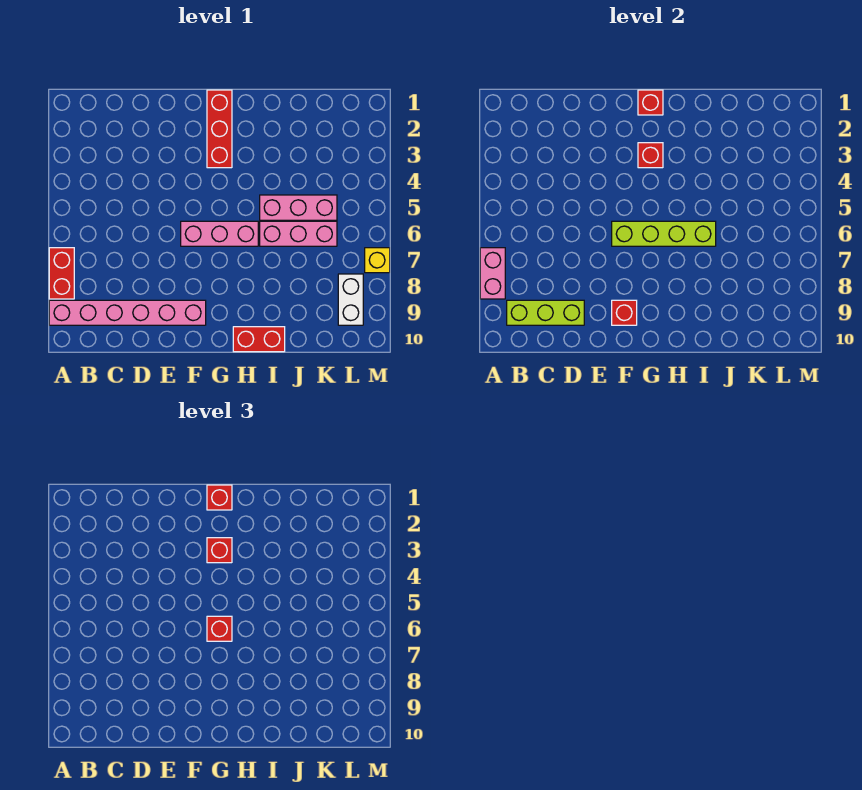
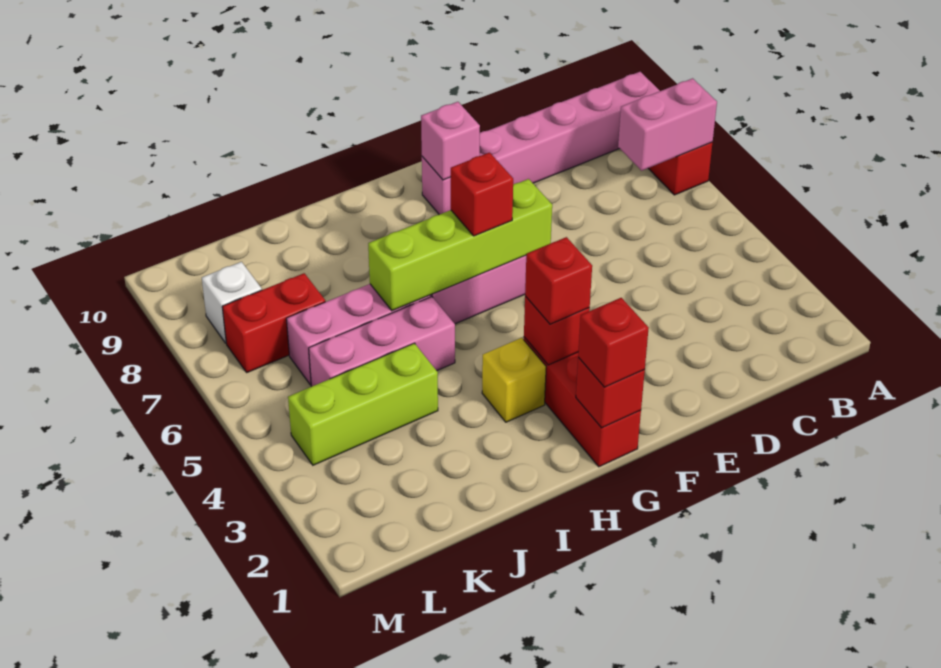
pink 1x2 brick [480,248,505,299] -> pink 1x2 brick turned to [618,78,717,171]
lime 1x3 brick [507,300,584,325] -> lime 1x3 brick moved to [288,343,438,465]
red 1x1 brick [612,300,637,325] -> pink 1x1 brick [421,102,480,180]
red 1x2 brick [233,327,285,352] -> red 1x2 brick moved to [222,273,325,372]
white 1x2 brick [338,274,363,325] -> white 1x1 brick [202,262,262,343]
yellow 1x1 brick [365,248,390,273] -> yellow 1x1 brick moved to [482,338,546,422]

